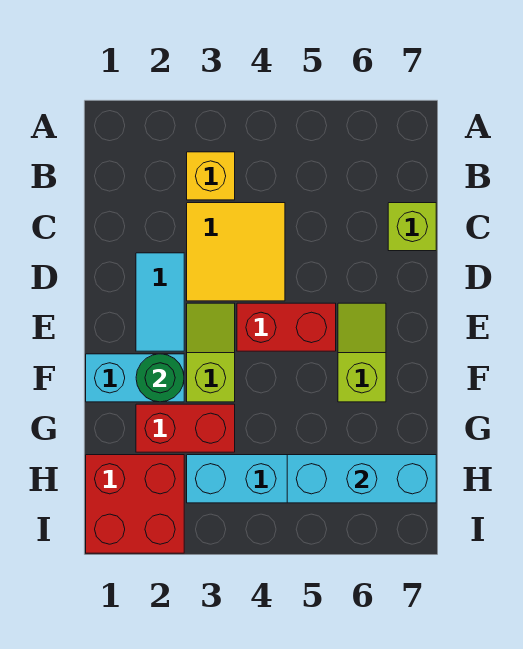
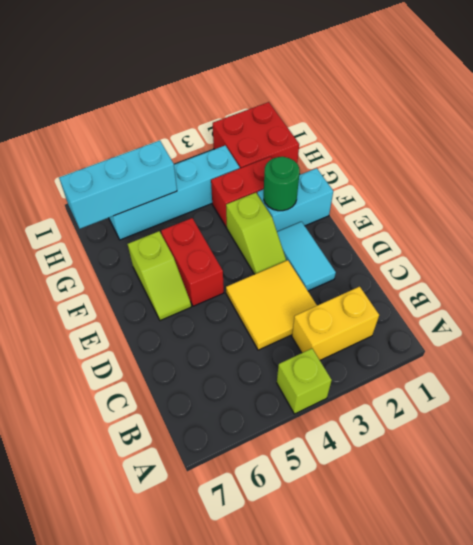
yellow 1x1 brick [187,152,235,200] -> yellow 1x2 brick [292,287,379,360]
lime 1x1 brick [388,203,436,251] -> lime 1x1 brick moved to [277,348,332,414]
red 1x2 brick [237,303,336,351] -> red 1x2 brick turned to [161,218,224,306]

